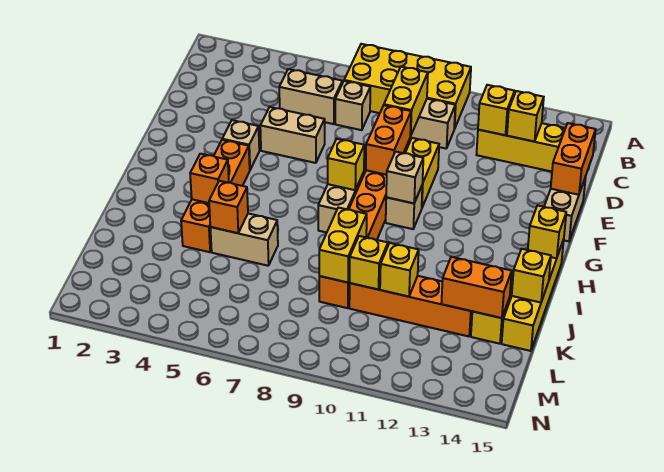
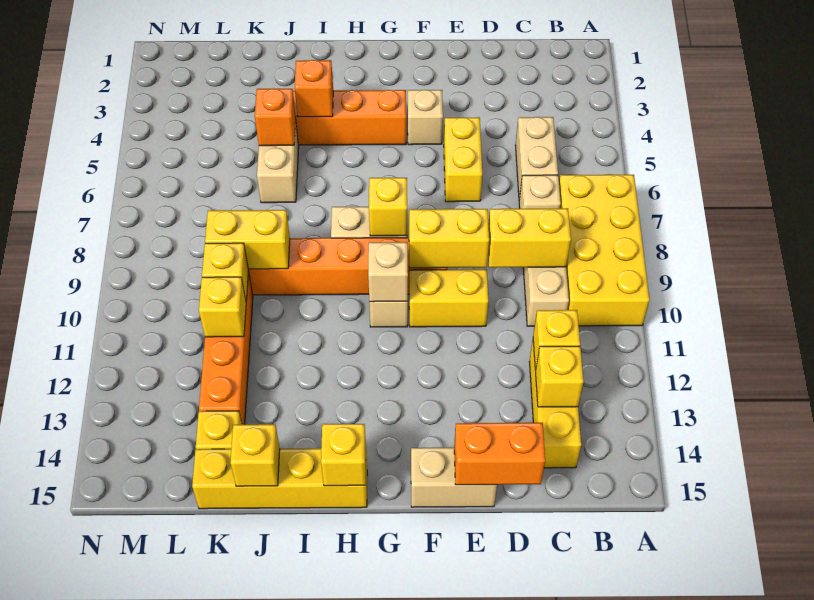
tan 1x2 brick [260,107,325,163] -> yellow 1x2 brick [444,117,482,202]
orange 1x2 brick [366,105,411,175] -> yellow 1x2 brick [409,209,489,268]
orange 1x2 brick [441,257,512,318] -> none

